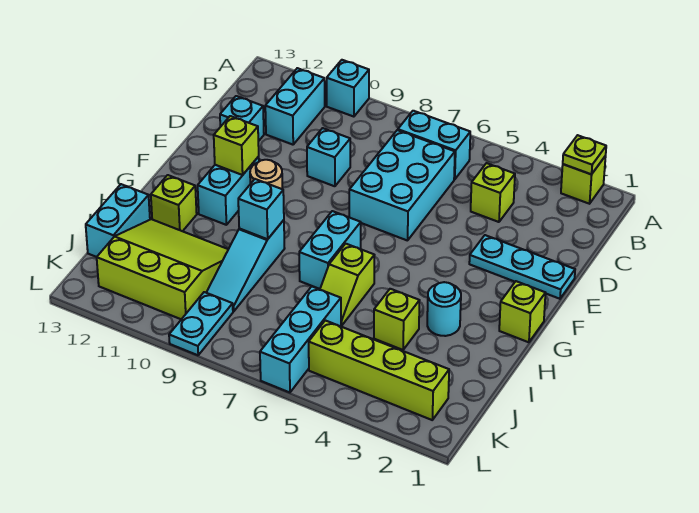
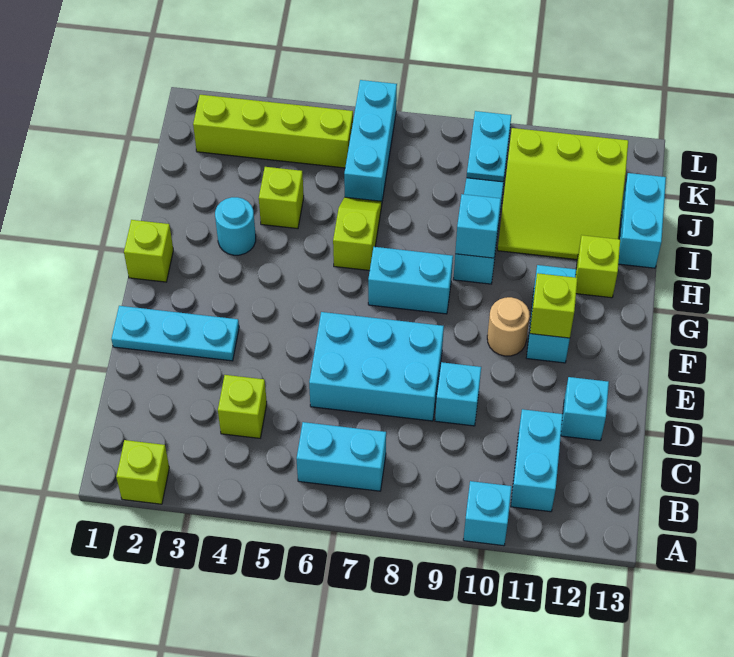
lime 1x1 plate [563,135,606,174] -> none
cyan 2x3 brick [349,130,455,241] -> cyan 2x3 brick turned to [309,312,444,421]
cyan 1x2 brick [299,211,361,289] -> cyan 1x2 brick turned to [368,247,453,314]

